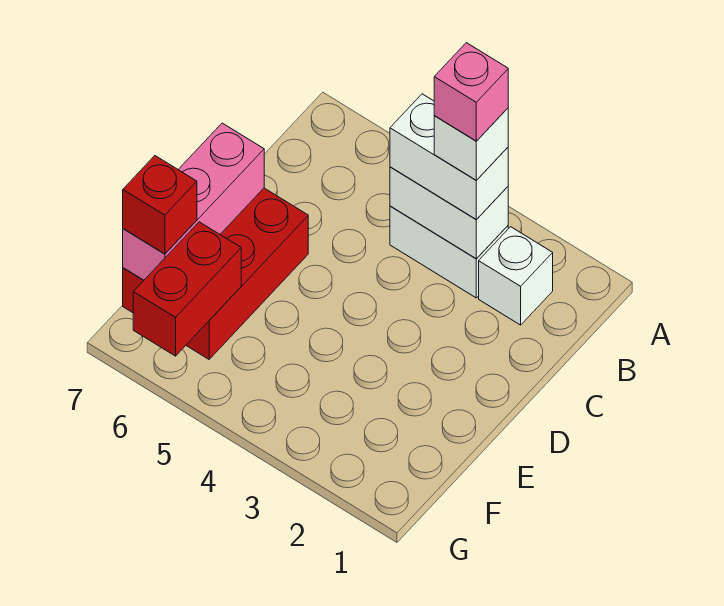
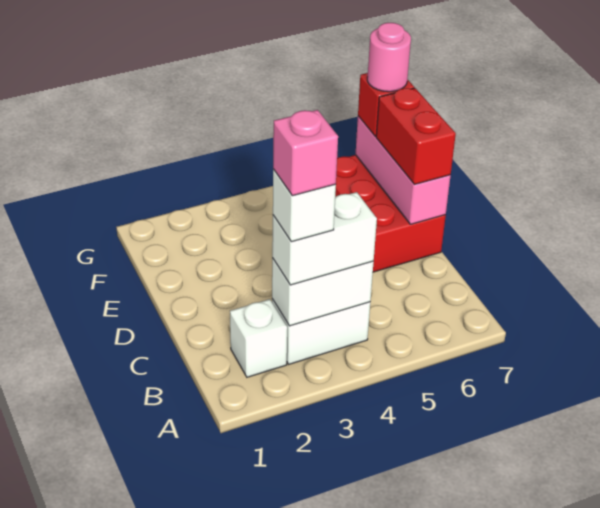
red 1x2 brick [133,222,241,356] -> red 1x2 brick moved to [376,88,456,184]
none -> pink 1x1 round brick [367,23,411,92]

